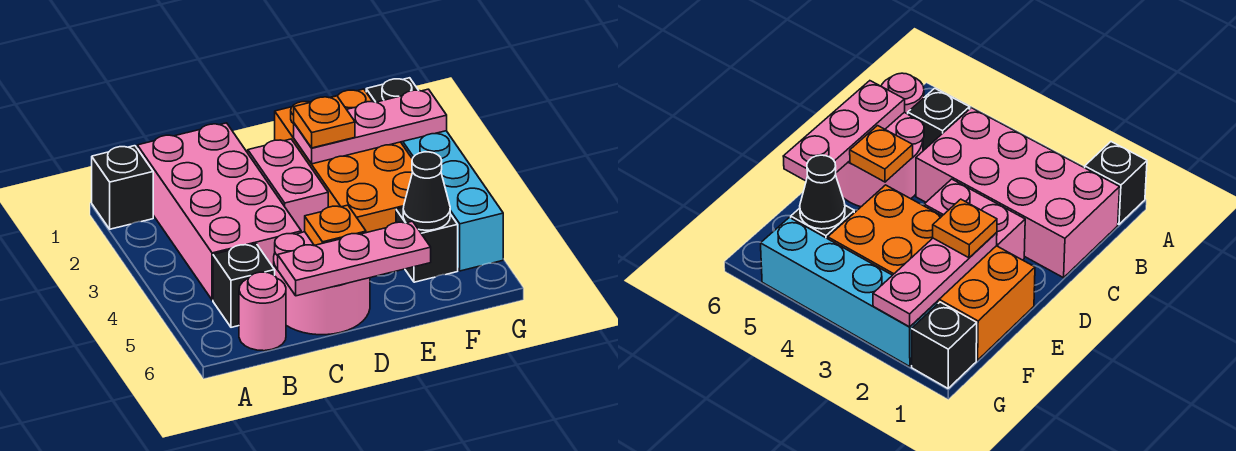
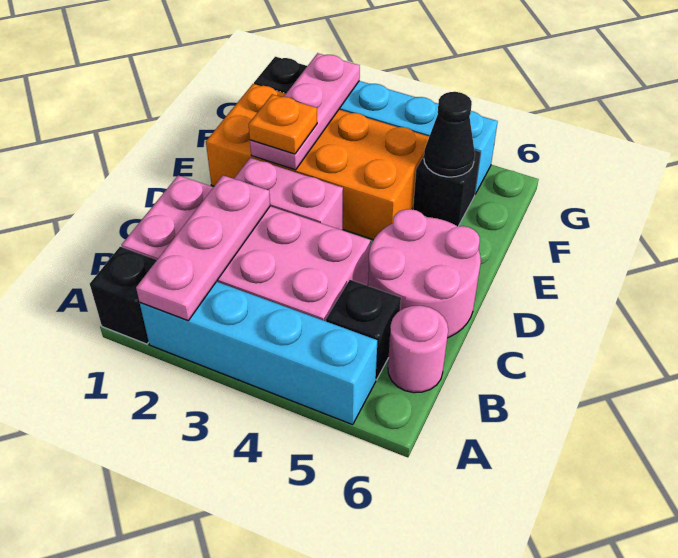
none -> cyan 1x4 brick [140,282,377,425]
pink 1x3 plate [278,221,431,296] -> pink 1x3 plate moved to [136,175,270,320]
orange 1x1 plate [305,205,366,245] -> none

